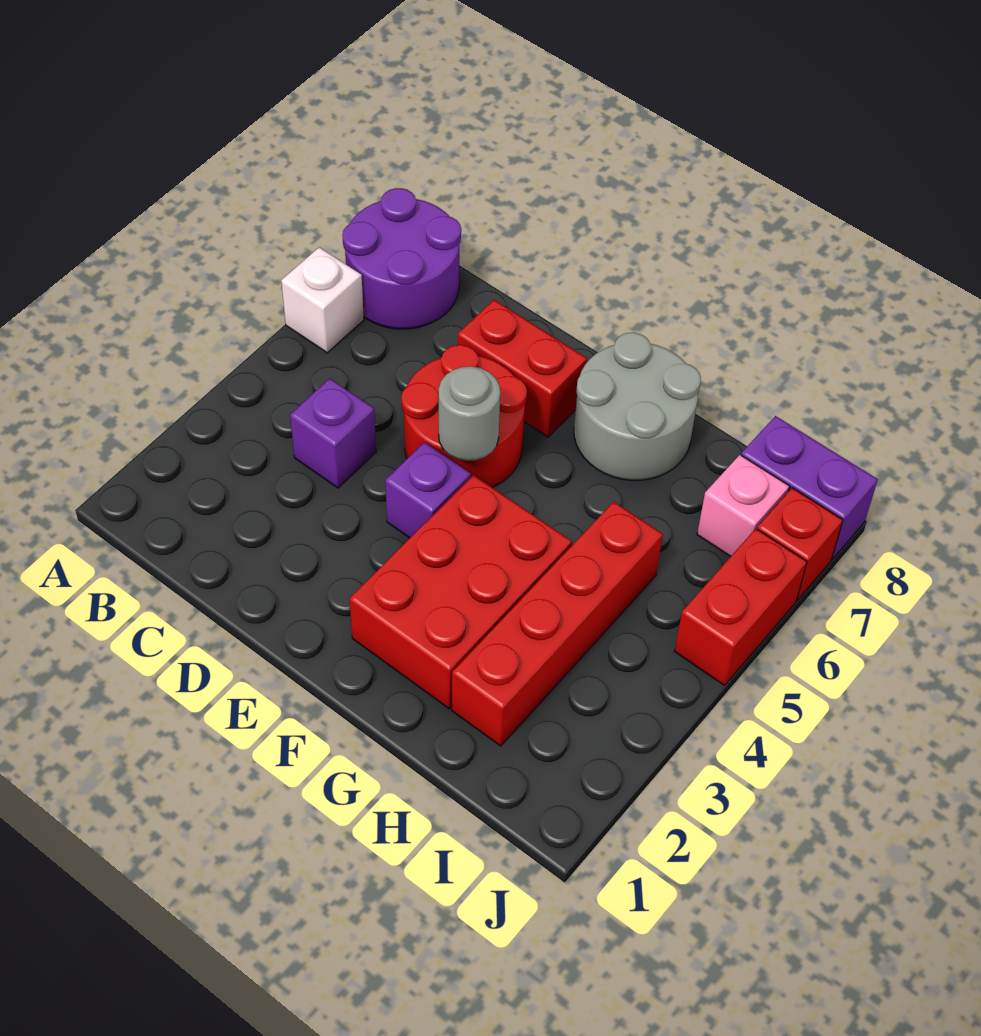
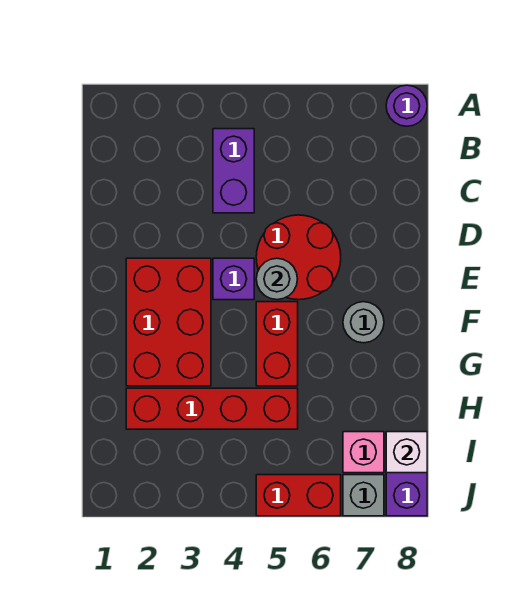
white 1x1 brick [281,247,364,353] -> white 1x1 brick moved to [386,432,427,473]
purple 2x2 round brick [342,188,461,329] -> purple 1x1 round brick [386,85,427,126]
purple 1x1 brick [290,378,376,488] -> purple 1x2 brick [213,129,254,213]
red 1x2 brick [458,300,587,437] -> red 1x2 brick moved to [256,302,298,386]
red 2x3 brick [349,475,572,709] -> red 2x3 brick turned to [126,258,211,386]
grey 2x2 round brick [574,333,701,480] -> grey 1x1 round brick [343,302,384,343]
red 1x1 brick [757,488,843,600] -> grey 1x1 brick [343,475,384,516]

